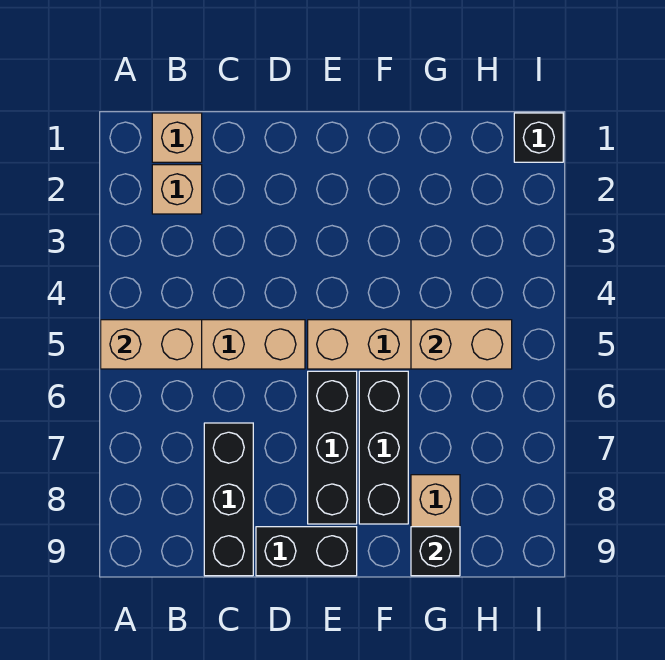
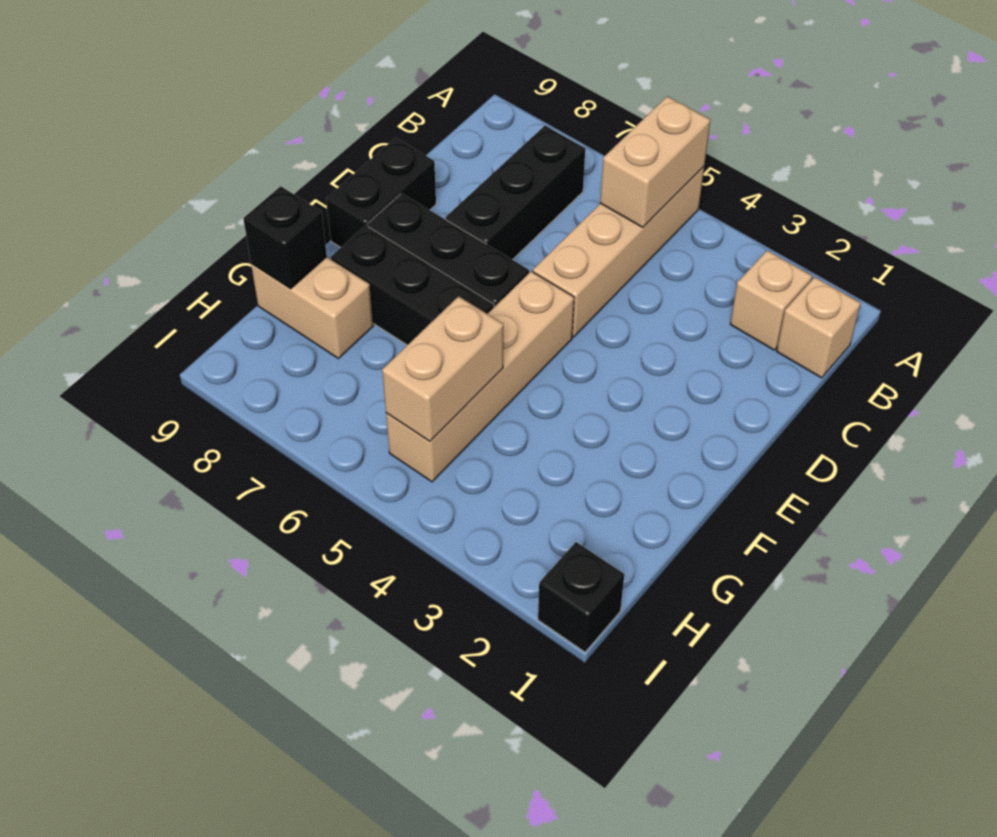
black 1x3 brick [204,423,253,576] -> black 1x3 brick turned to [446,126,585,260]

